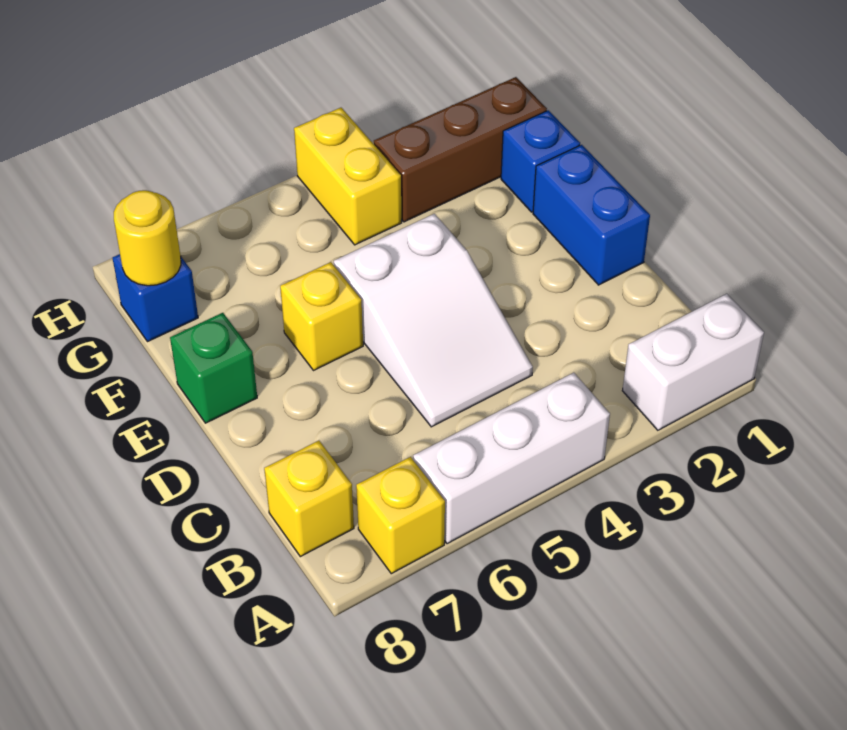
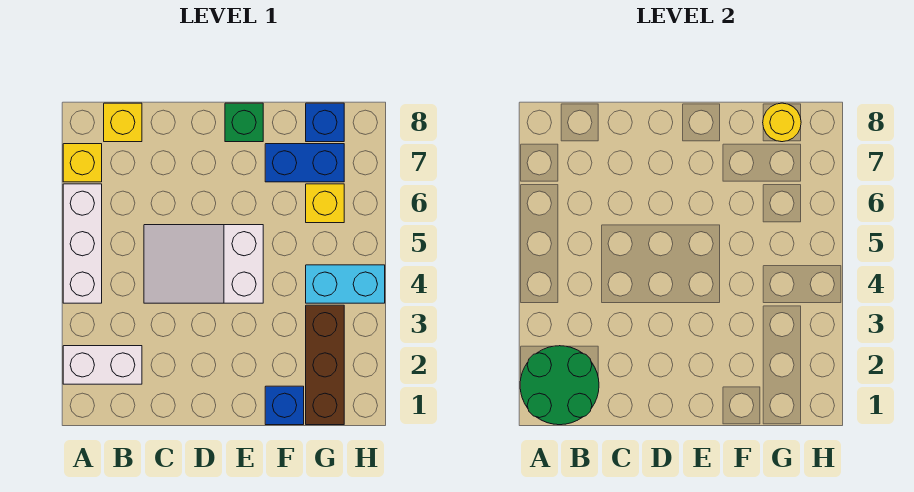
white 1x2 brick [622,294,764,430] -> white 1x2 brick turned to [63,346,142,384]
none -> green 2x2 round brick [520,346,599,425]
blue 1x2 brick [533,145,650,285] -> blue 1x2 brick moved to [265,144,344,182]
yellow 1x1 brick [280,262,363,371] -> yellow 1x1 brick moved to [306,184,344,223]
yellow 1x2 brick [294,108,402,245] -> cyan 1x2 brick [306,265,385,303]

